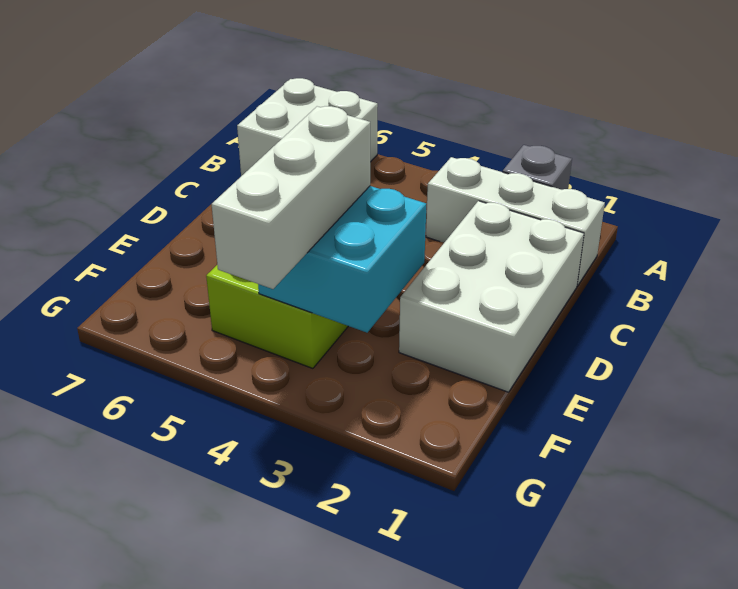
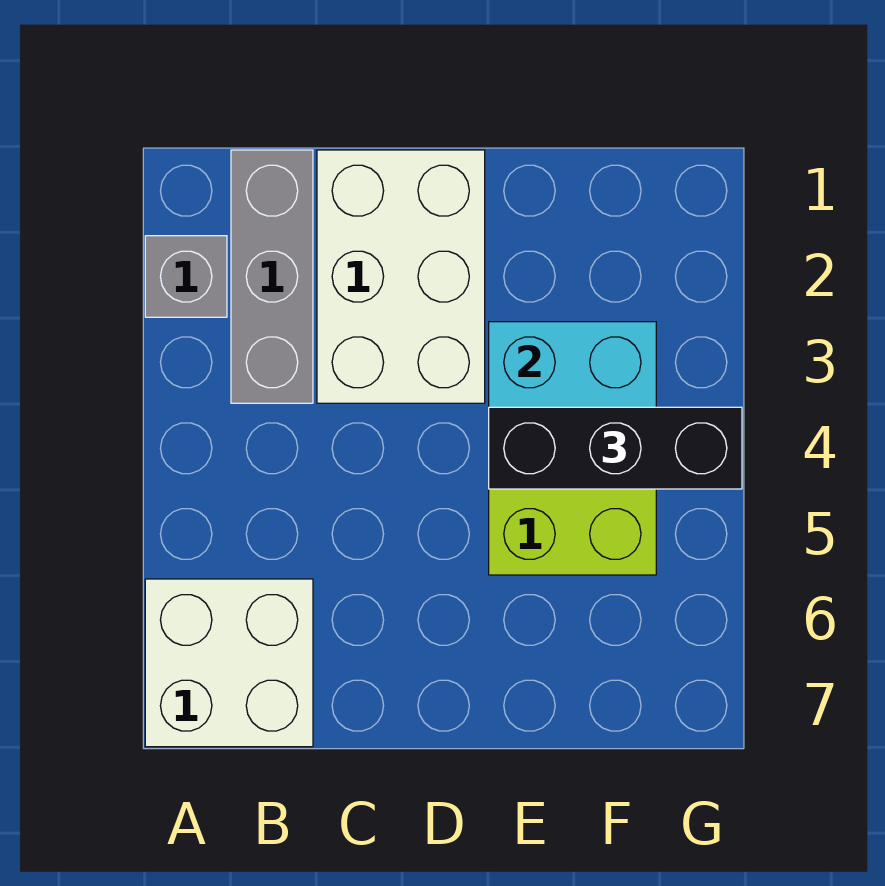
white 1x3 brick [426,157,605,286] -> grey 1x3 brick [231,150,313,403]
white 2x3 brick [399,201,584,392] -> white 2x3 brick turned to [317,150,485,403]
white 1x3 brick [212,106,370,289] -> black 1x3 brick [489,407,742,489]

